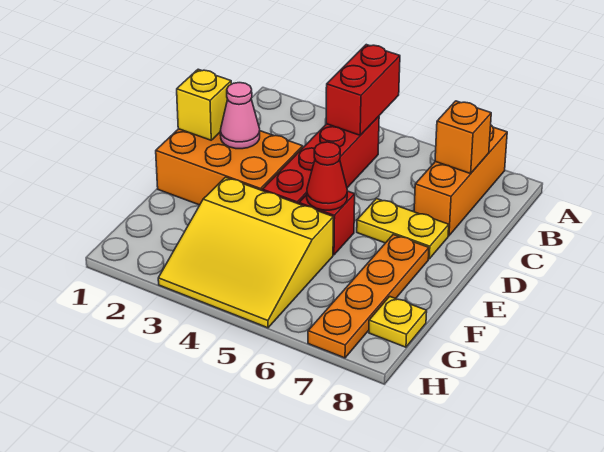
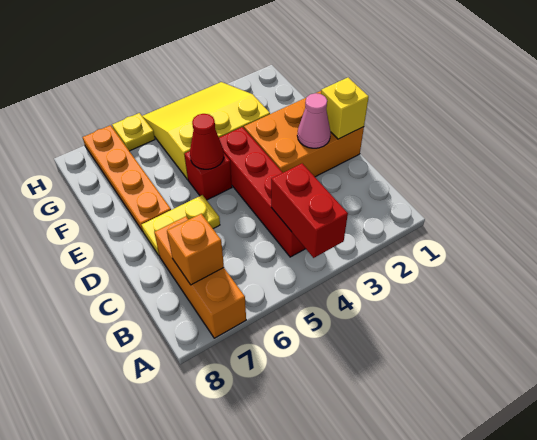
yellow 1x1 plate [369,296,427,347] -> yellow 1x1 plate moved to [112,113,155,151]

